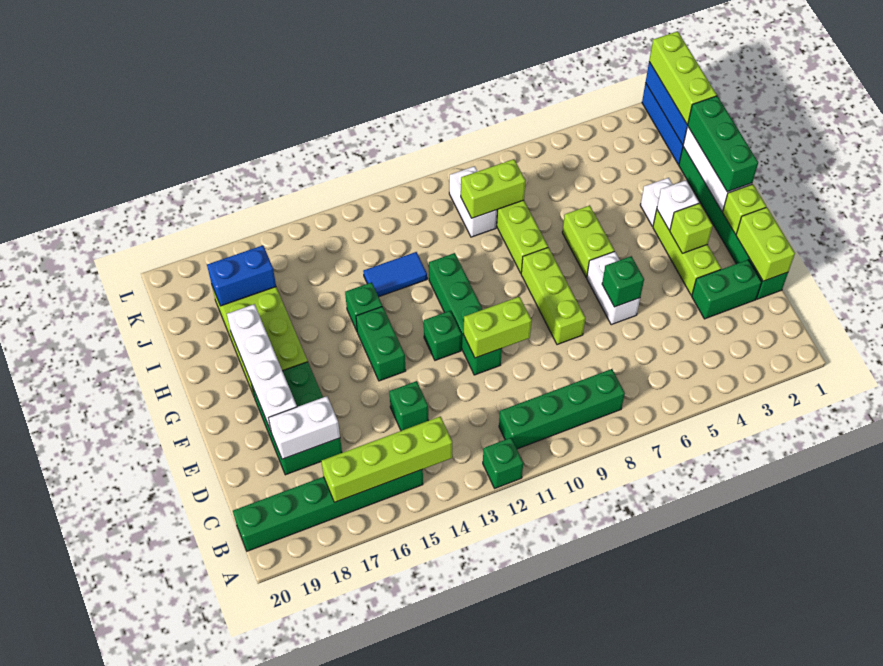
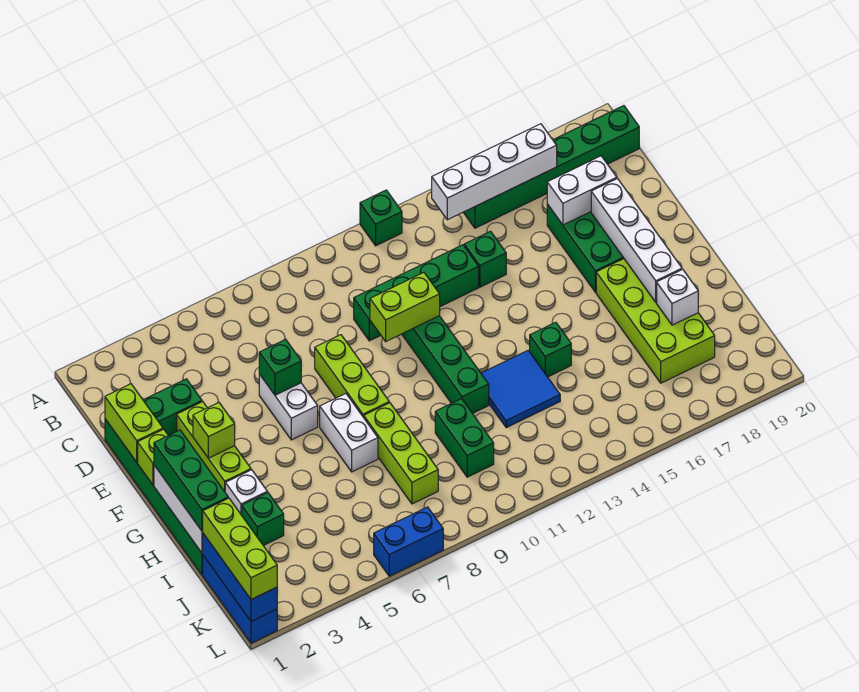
green 1x4 brick [499,369,625,449] -> green 1x4 brick moved to [354,245,479,341]
lime 1x4 brick [321,416,452,502] -> white 1x4 brick [432,124,557,220]
green 1x1 brick [424,311,462,360] -> green 1x1 brick moved to [242,493,284,546]
green 1x2 brick [356,306,406,381] -> green 1x2 brick moved to [435,399,494,477]
white 1x1 brick [657,180,699,230] -> white 1x1 brick moved to [657,269,698,325]
lime 1x2 brick [562,205,614,278] -> none
blue 1x2 tile [363,252,427,297] -> blue 2x2 tile [481,351,560,428]
lime 1x2 brick [461,159,526,218] -> none
white 1x2 brick [449,166,497,237] -> white 1x2 brick moved to [320,394,378,472]
blue 1x2 brick [207,245,276,306] -> blue 1x2 brick moved to [374,507,443,576]

